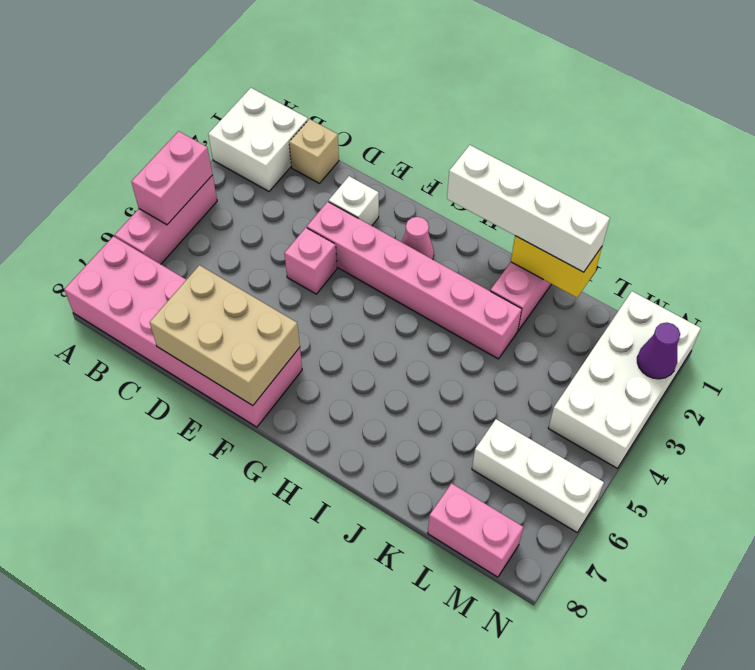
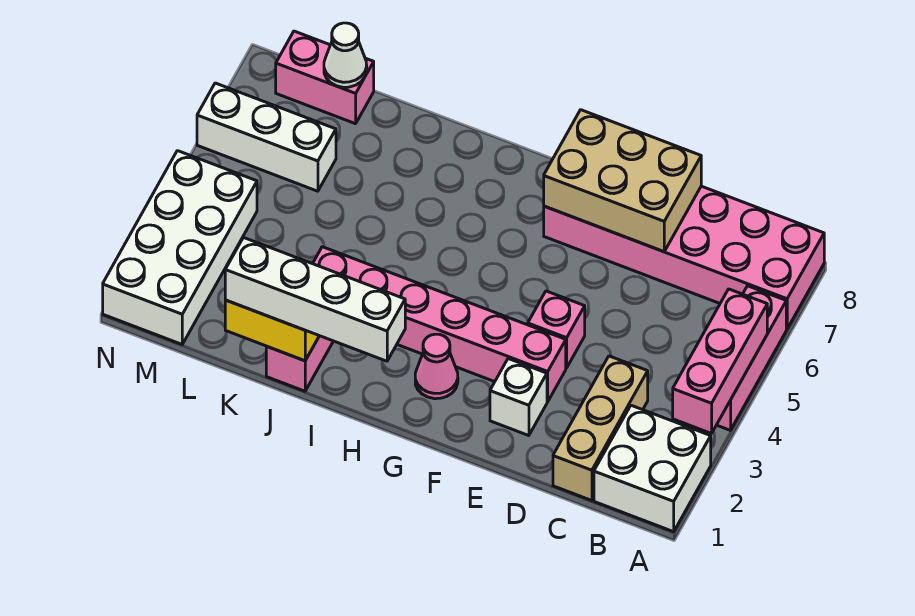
pink 1x2 brick [131,131,213,225] -> pink 1x3 brick [673,289,767,434]
tan 1x1 brick [289,119,339,183] -> tan 1x3 brick [553,356,648,501]
none -> white 1x1 cone [324,23,367,87]
purple 1x1 cone [637,322,680,379] -> none

